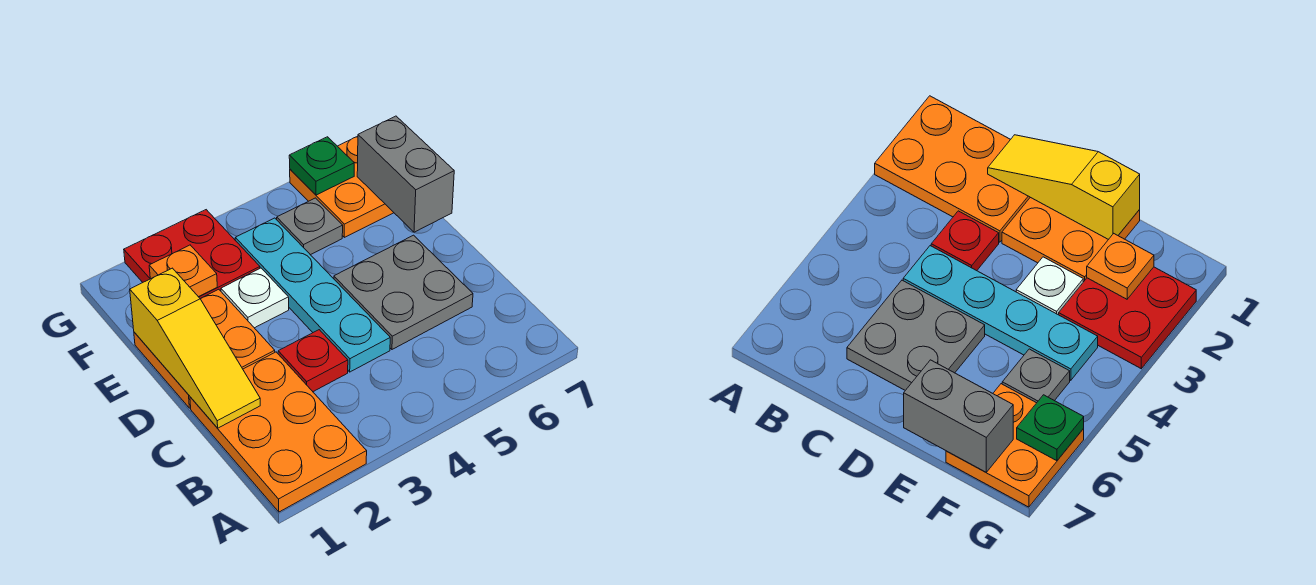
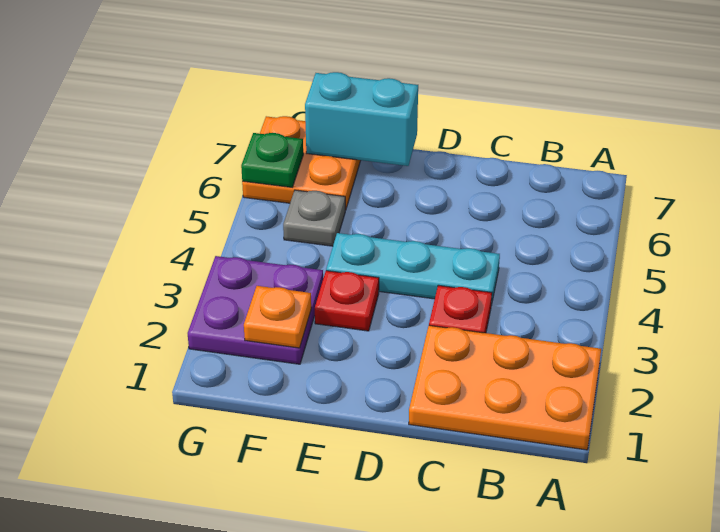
yellow 1x3 slope [130,268,260,428] -> none
cyan 1x4 plate [235,218,390,372] -> cyan 1x3 plate [326,233,500,304]
grey 2x2 plate [334,235,473,349] -> none
orange 2x2 plate [134,289,275,408] -> none
white 1x1 plate [221,268,289,328] -> red 1x1 plate [315,271,379,331]
grey 1x2 brick [357,116,454,232] -> cyan 1x2 brick [305,72,418,166]
red 2x2 plate [124,210,260,298] -> purple 2x2 plate [188,256,323,364]

